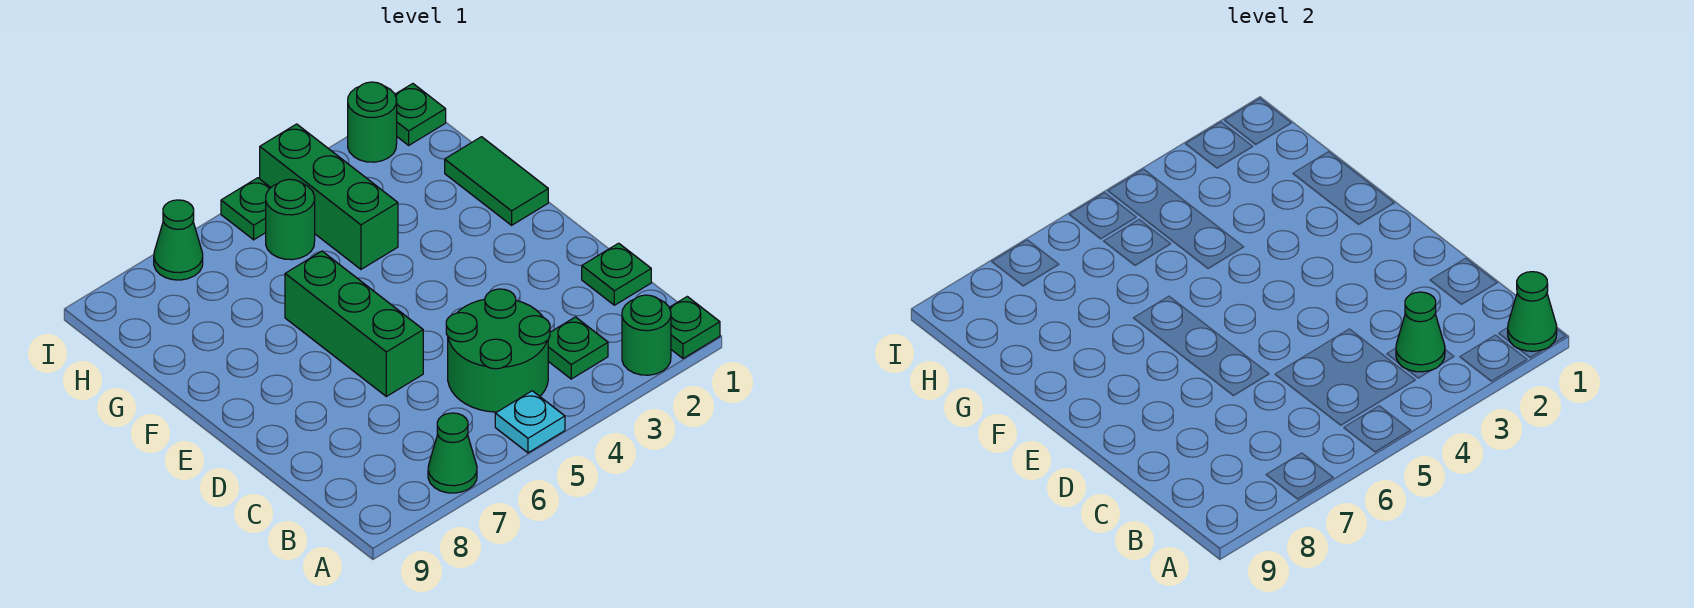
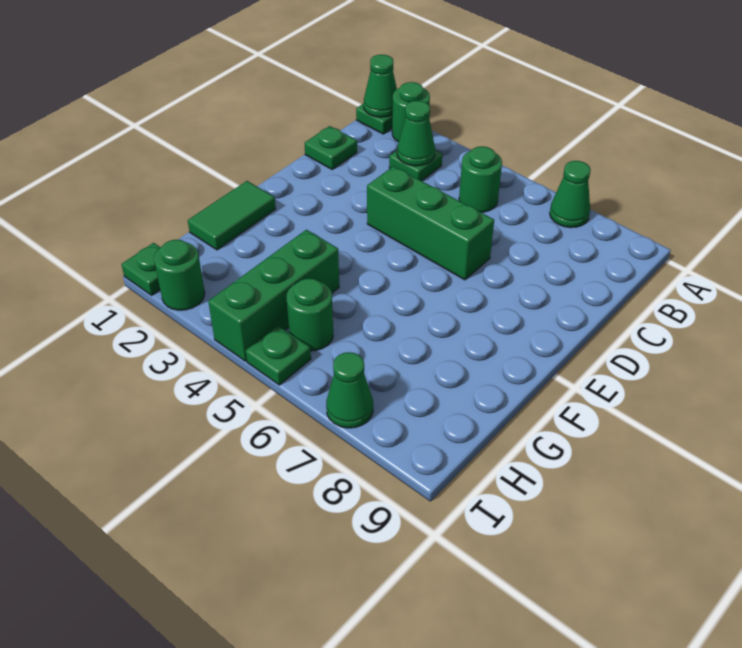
cyan 1x1 plate [495,391,565,453] -> none
green 2x2 round brick [446,289,550,412] -> green 1x1 round brick [459,146,502,212]
green 1x3 brick [285,251,423,396] -> green 1x3 brick turned to [367,166,494,280]

